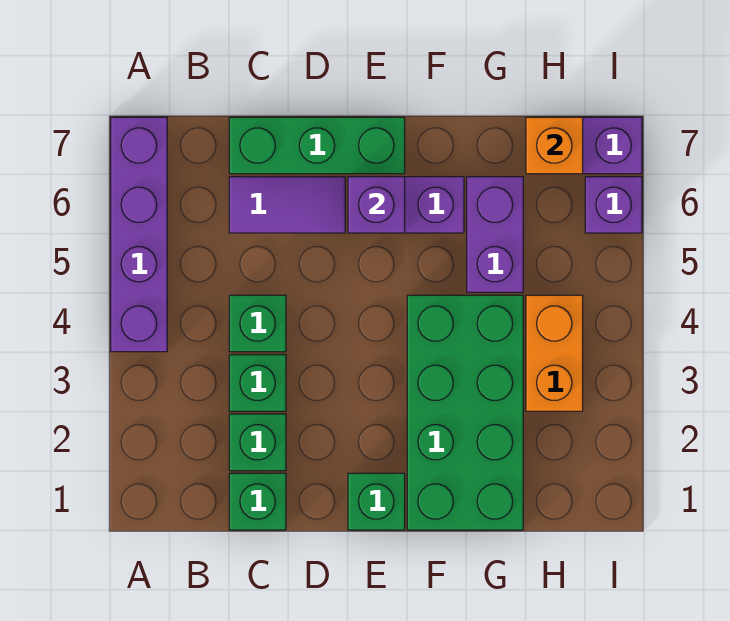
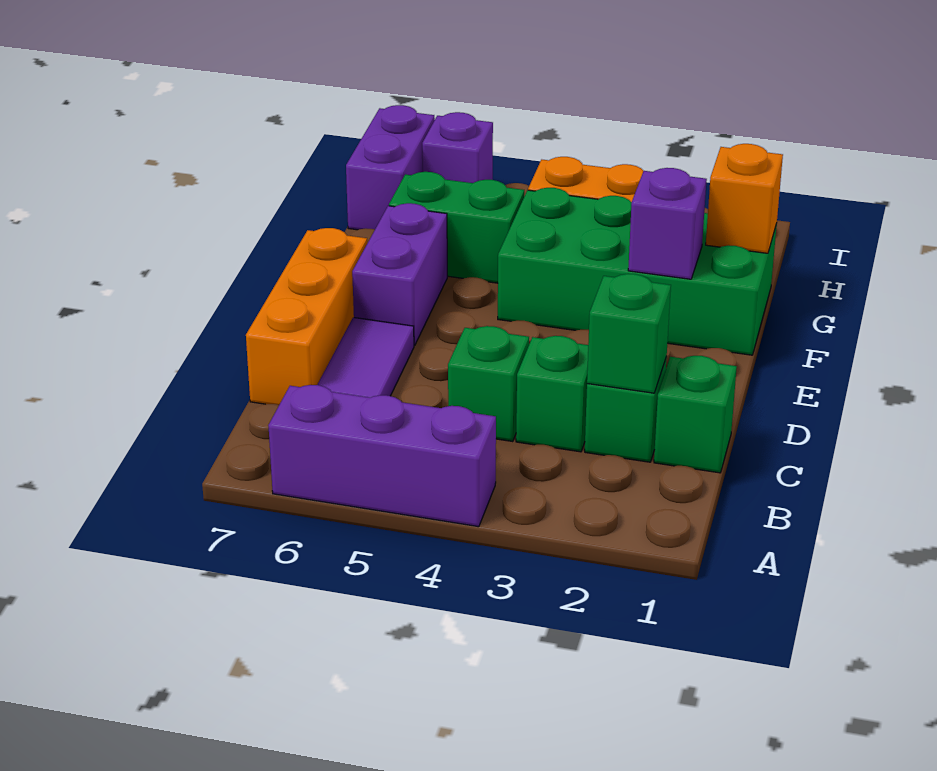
purple 1x4 brick [111,117,167,352] -> purple 1x3 brick [268,385,496,527]
green 1x3 brick [229,117,405,174] -> orange 1x3 brick [246,228,367,405]
green 1x1 brick [348,473,405,530] -> green 1x1 brick moved to [587,274,671,393]
purple 1x1 brick [348,177,405,233] -> purple 1x1 brick moved to [628,168,707,279]
purple 1x2 brick [467,177,523,292] -> green 1x2 brick [389,172,524,283]
orange 1x1 brick [526,117,583,174] -> orange 1x1 brick moved to [706,144,783,253]

